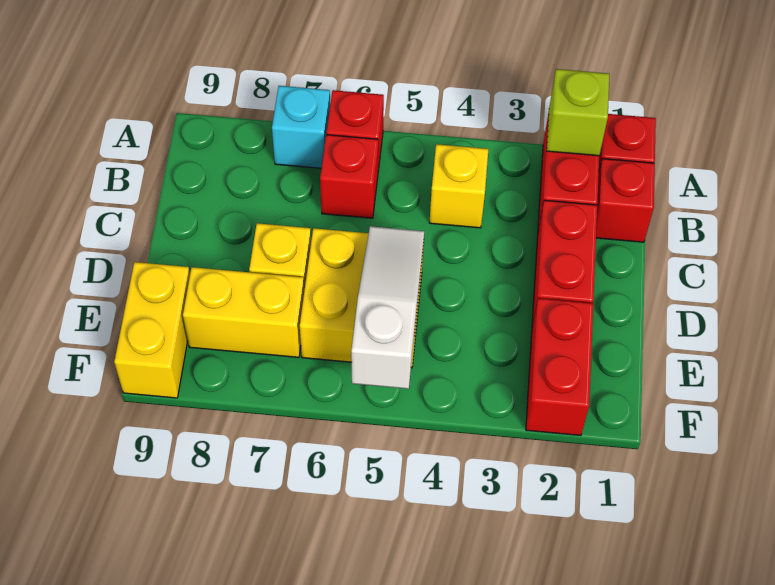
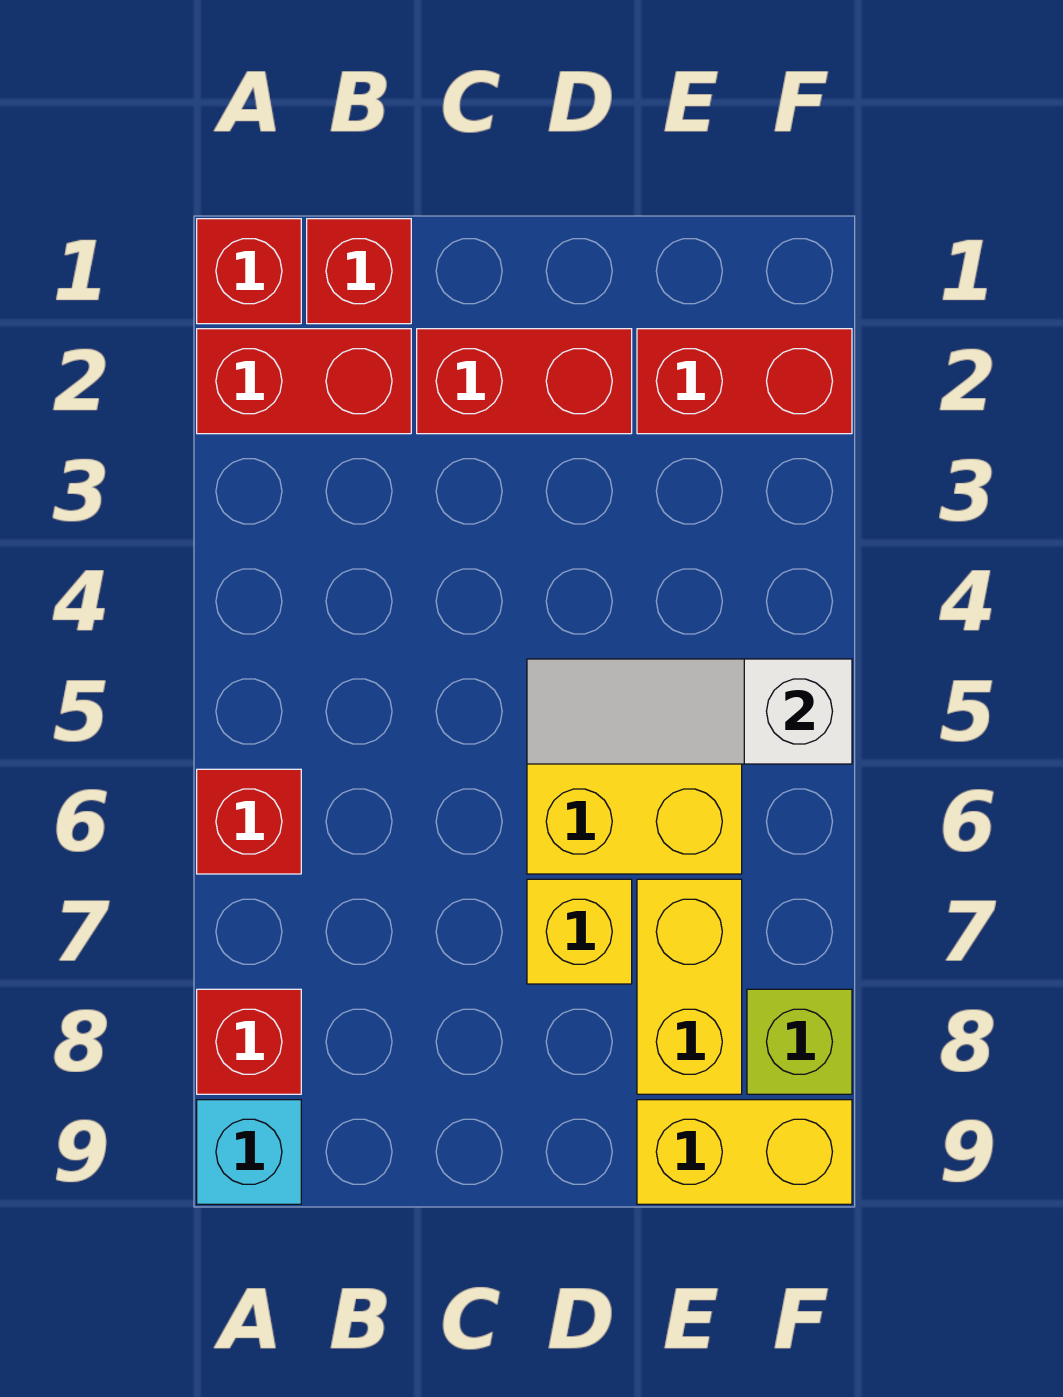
lime 1x1 brick [547,69,609,156] -> lime 1x1 brick moved to [747,989,852,1094]
cyan 1x1 brick [272,86,330,168] -> cyan 1x1 brick moved to [197,1100,301,1204]
yellow 1x1 brick [429,144,488,228] -> none
red 1x1 brick [320,135,378,218] -> red 1x1 brick moved to [197,989,301,1094]

